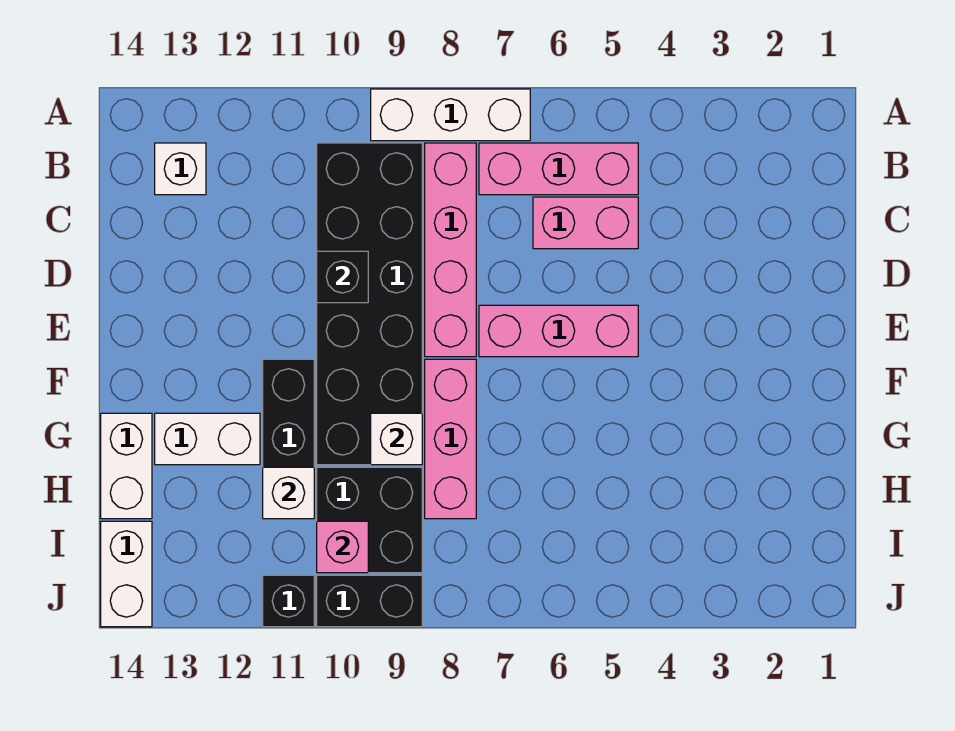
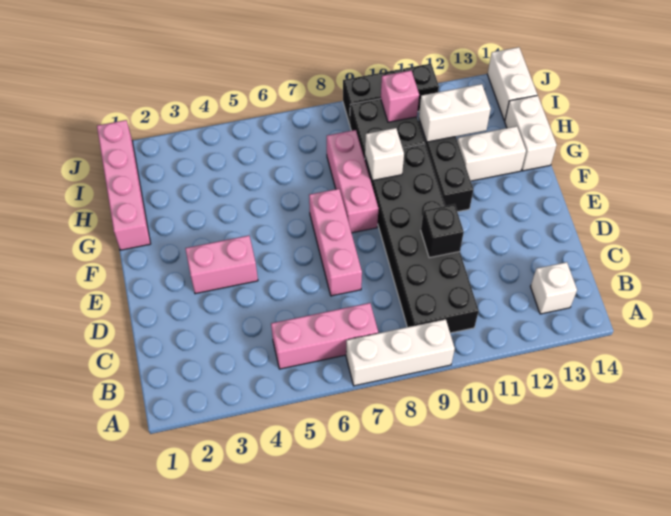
pink 1x4 brick [425,143,476,357] -> pink 1x4 brick moved to [97,120,150,250]
pink 1x2 brick [533,197,638,249] -> pink 1x2 brick moved to [185,236,258,294]
pink 1x3 brick [479,305,638,357] -> pink 1x3 brick turned to [309,189,362,296]
white 1x1 brick [263,467,314,519] -> white 1x2 brick [419,84,491,142]

